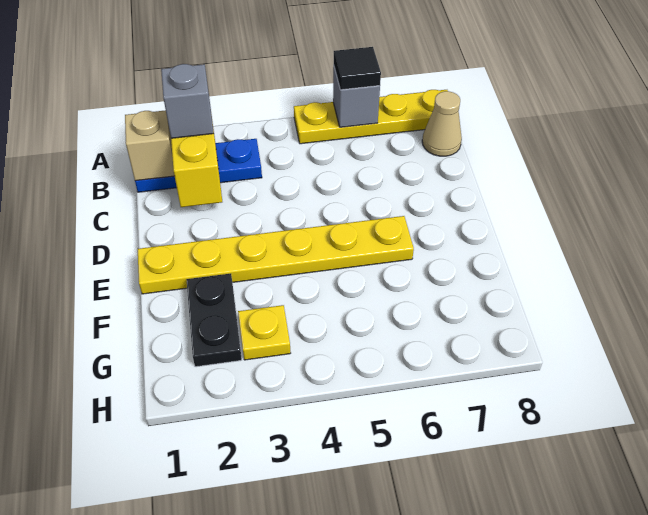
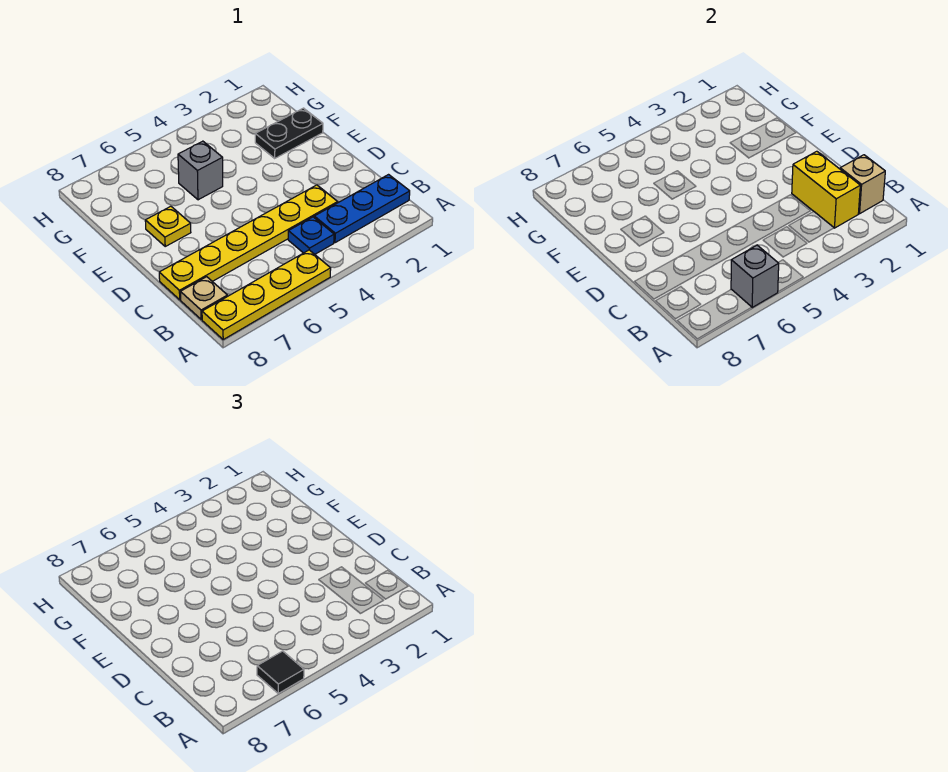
grey 1x1 brick [161,64,214,138] -> grey 1x1 brick moved to [178,141,223,200]
none -> blue 1x1 plate [288,217,334,254]
tan 1x1 cone [422,91,462,156] -> tan 1x1 plate [180,277,227,319]
yellow 1x6 plate [138,216,414,294] -> yellow 1x6 plate moved to [159,185,338,300]
black 1x2 plate [186,273,242,367] -> black 1x2 plate turned to [255,108,323,158]
yellow 1x1 plate [238,305,291,360] -> yellow 1x1 plate moved to [145,206,191,246]

